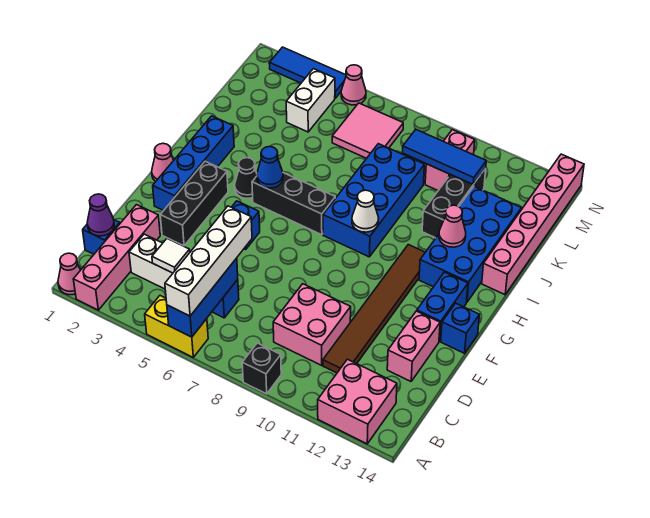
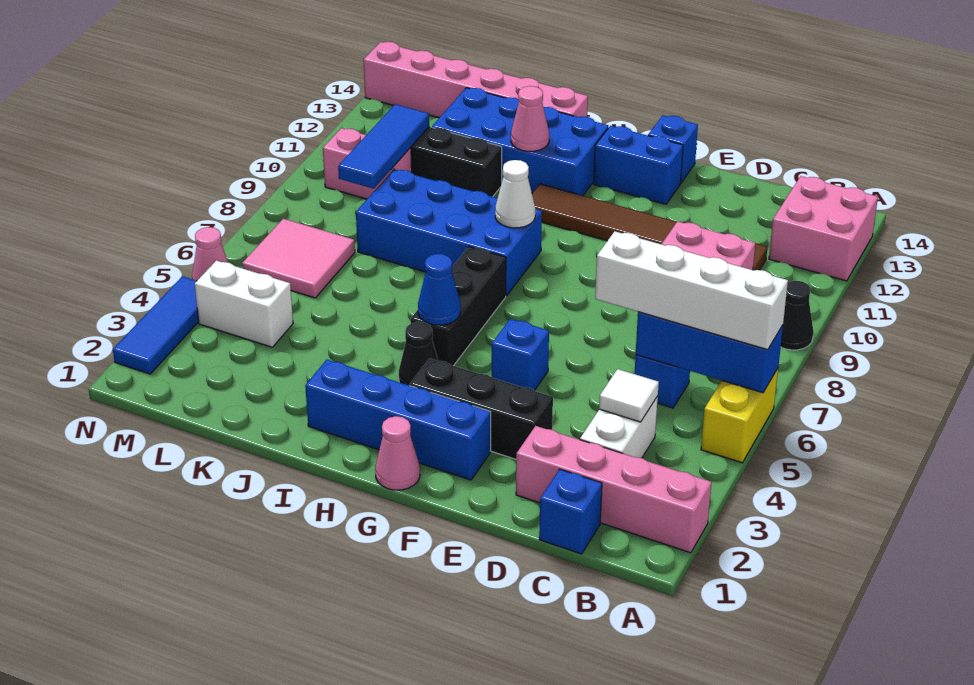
pink 1x1 cone [58,253,80,295] -> none
black 1x1 brick [242,343,281,394] -> black 1x1 cone [781,281,814,350]
purple 1x1 cone [87,194,114,236] -> none
pink 1x2 brick [387,311,440,381] -> none

